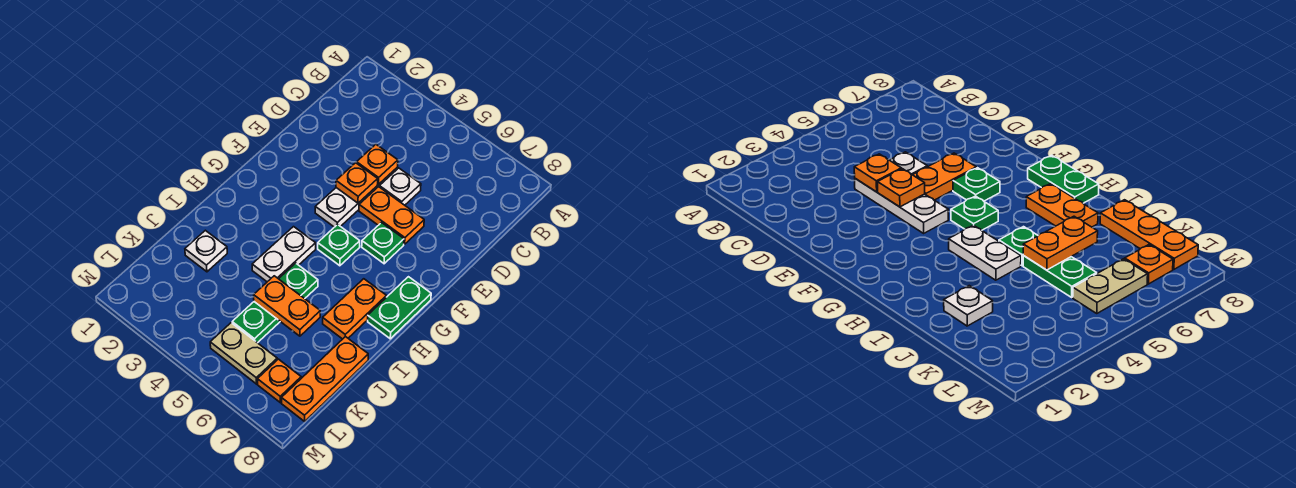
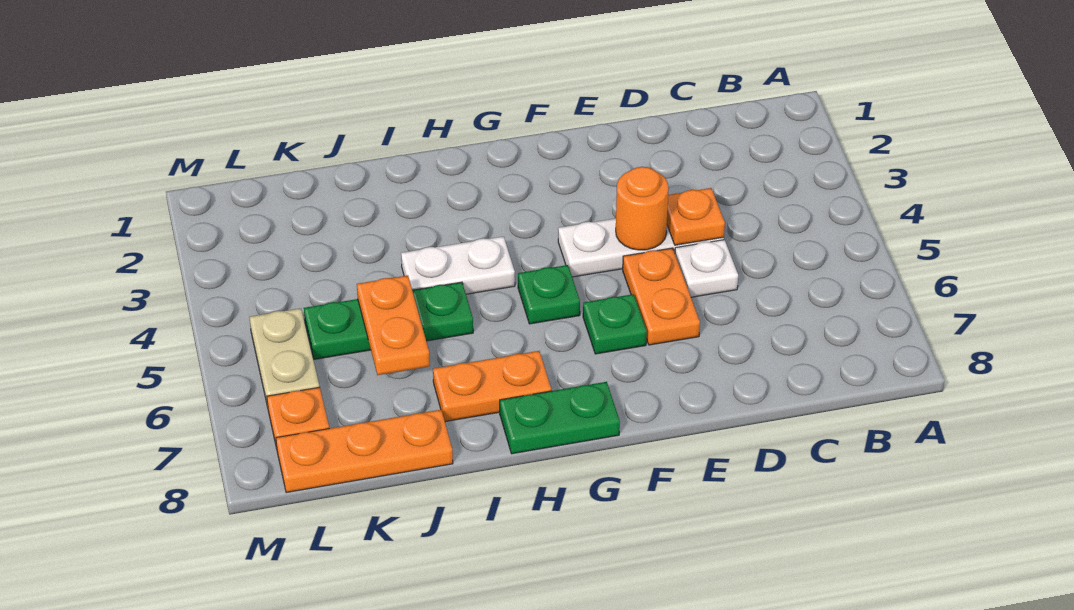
orange 1x1 plate [336,163,378,203] -> orange 1x1 round brick [616,167,669,250]
white 1x1 plate [185,230,227,272] -> none

